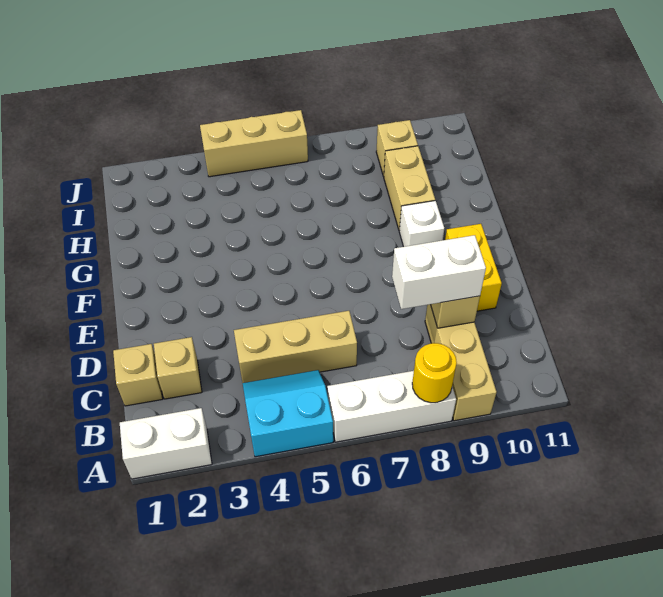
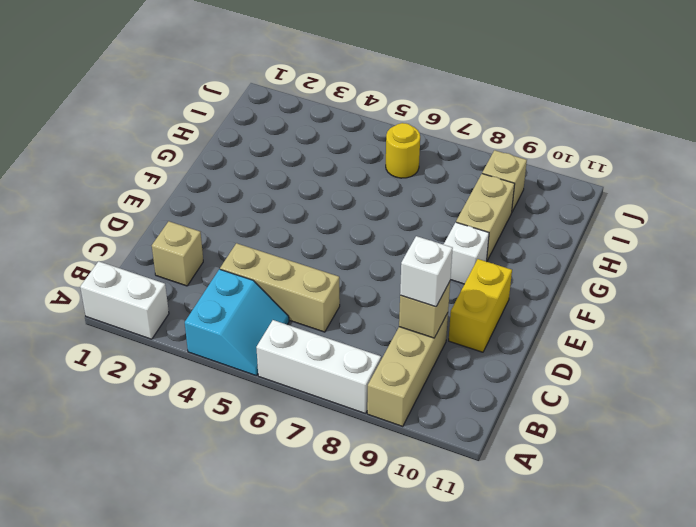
cyan 2x2 slope [243,370,333,457] -> cyan 2x2 slope turned to [185,269,289,376]
yellow 1x1 round brick [412,343,457,403] -> yellow 1x1 round brick moved to [386,123,420,178]
tan 1x1 brick [113,344,163,406] -> none
white 1x2 brick [392,235,486,309] -> white 1x1 brick [400,236,453,307]
tan 1x3 brick [200,110,308,177] -> none

